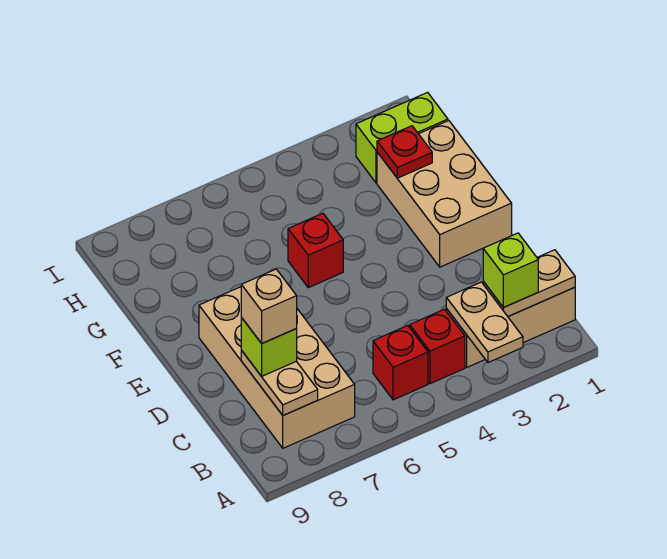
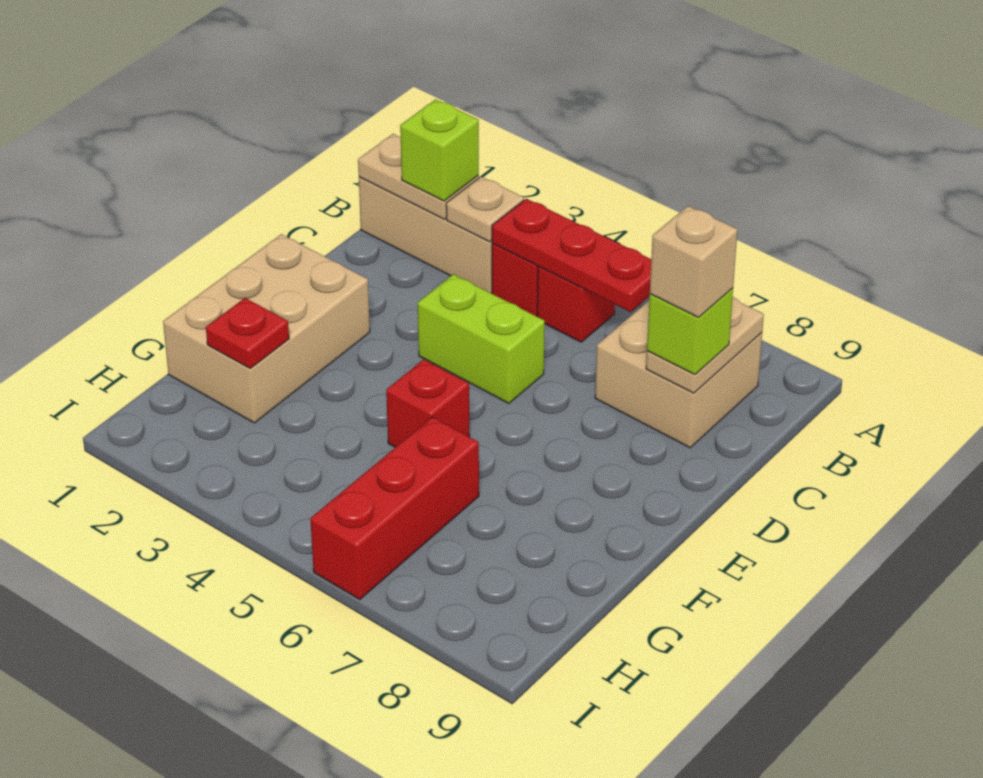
tan 1x2 plate [446,282,523,362] -> tan 1x1 plate [446,177,524,242]
none -> red 1x3 plate [492,199,651,312]
tan 2x4 brick [199,287,355,448] -> tan 2x2 brick [595,301,762,448]
none -> red 1x3 brick [310,417,479,600]
lime 1x2 brick [356,92,448,183] -> lime 1x2 brick moved to [418,274,545,404]

